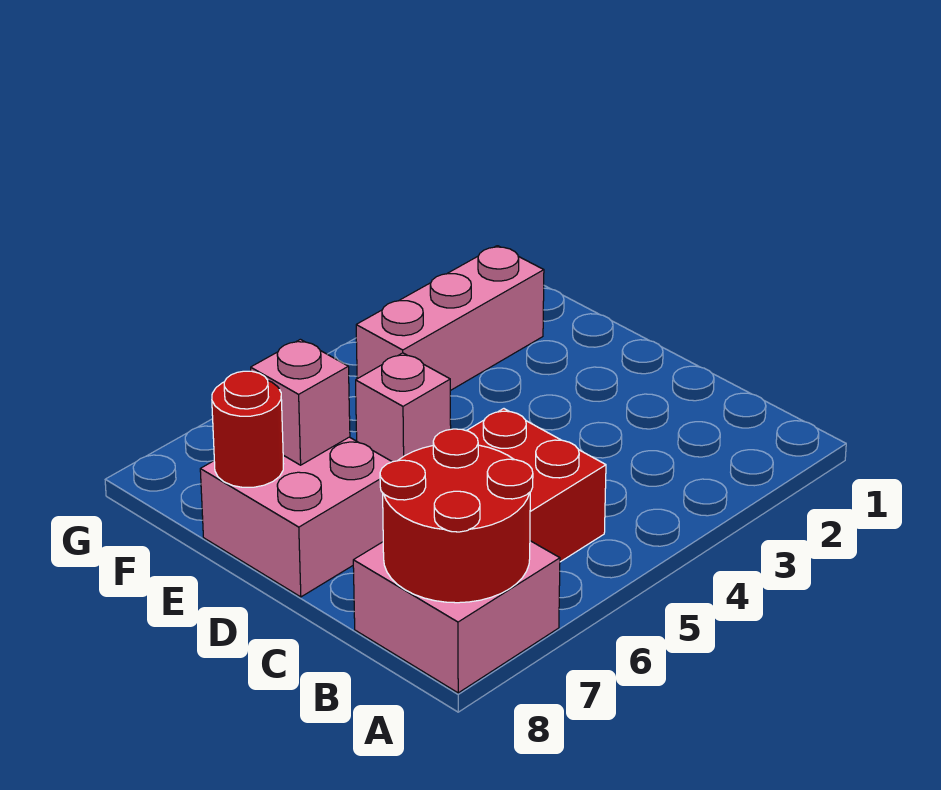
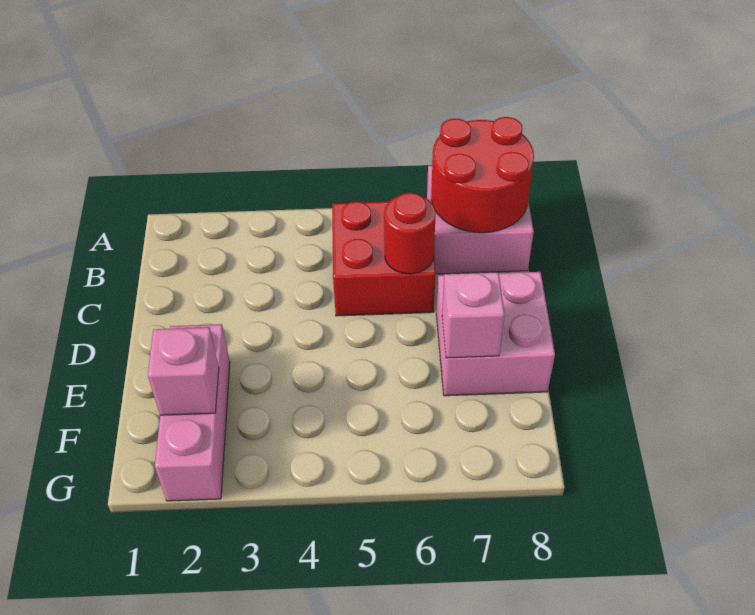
pink 1x1 brick [356,353,451,462] -> pink 1x1 brick moved to [148,327,219,415]
red 1x1 round brick [212,371,283,487] -> red 1x1 round brick moved to [384,193,436,274]
pink 1x3 brick [356,246,544,391] -> pink 1x3 brick turned to [155,324,230,501]

